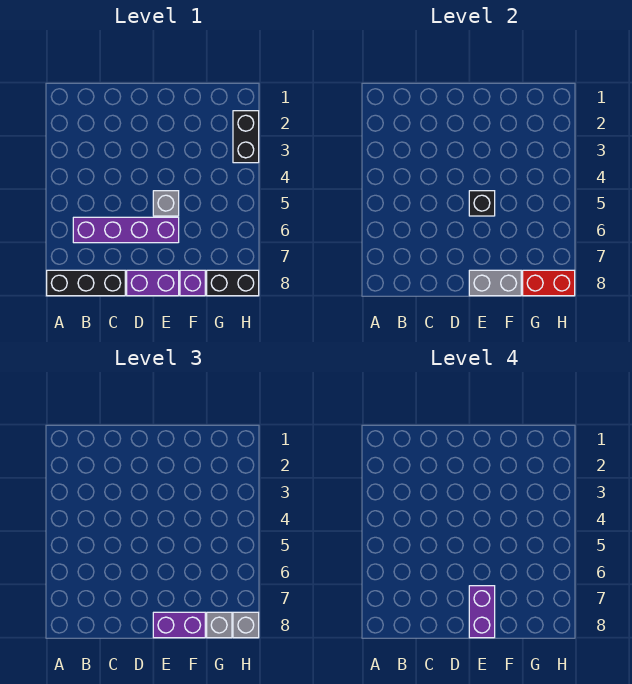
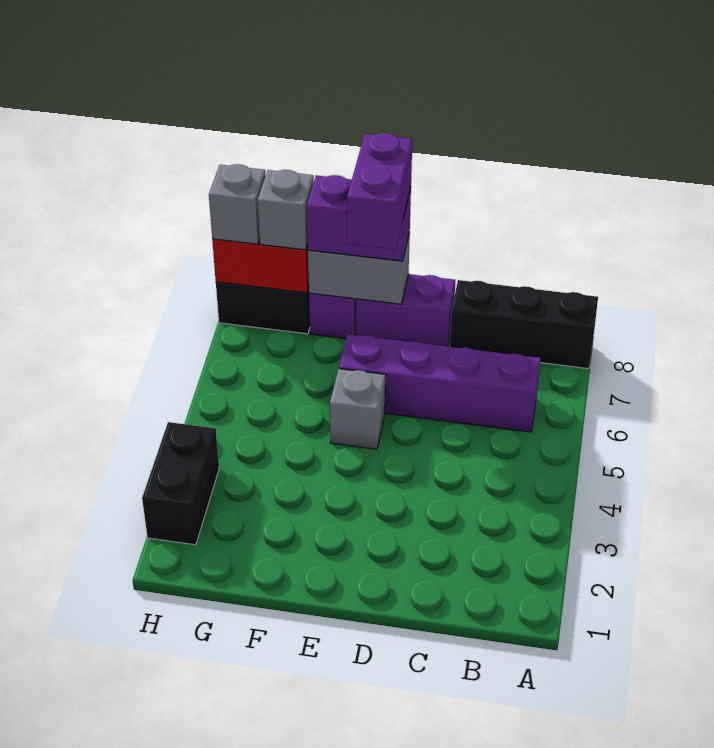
black 1x1 brick [469,191,495,216] -> none

